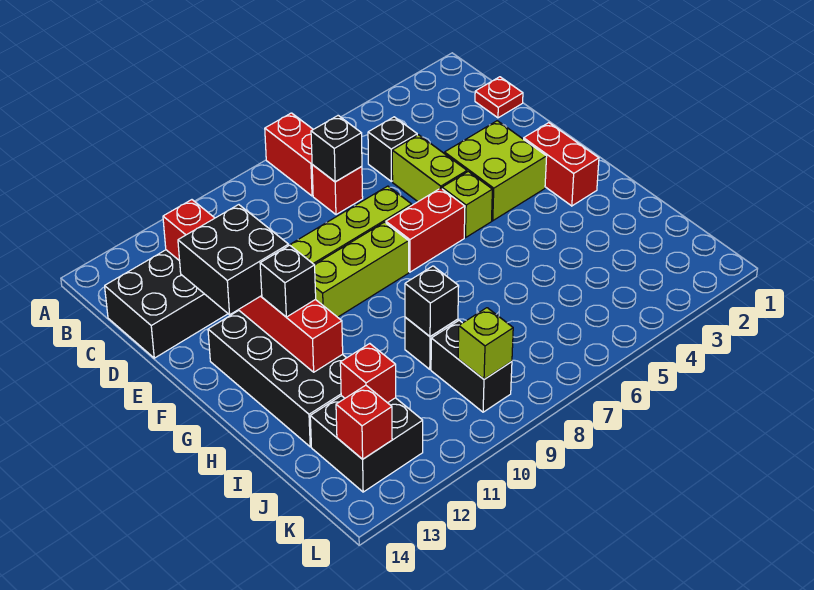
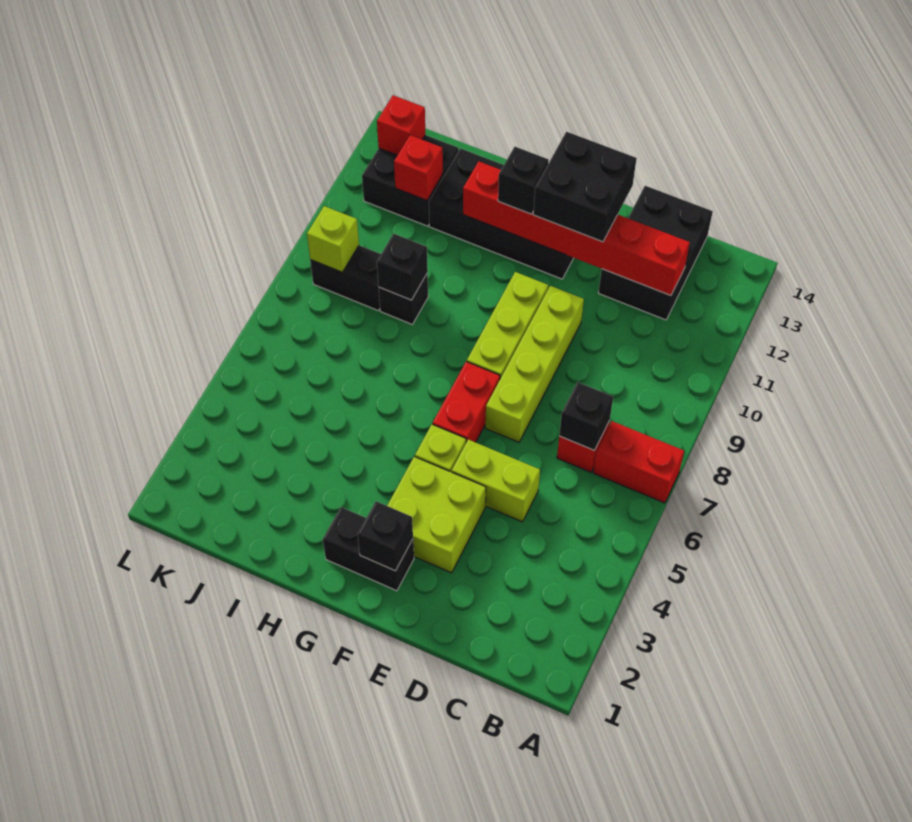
red 1x1 plate [475,77,523,118] -> none
black 1x1 brick [368,117,417,181] -> black 1x1 brick moved to [358,501,413,571]
red 1x2 brick [524,123,599,206] -> black 1x2 brick [323,507,414,591]

